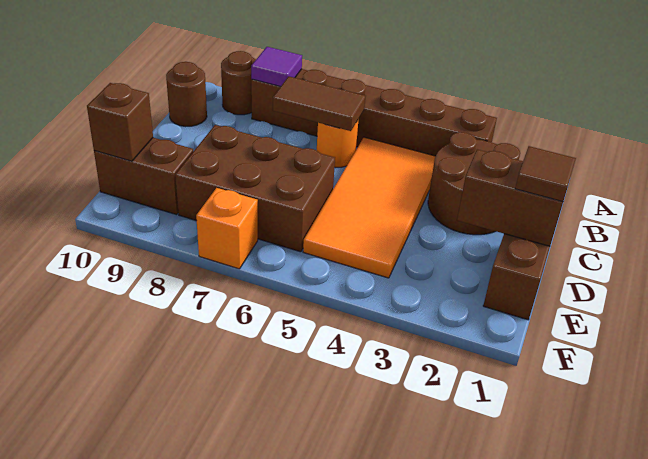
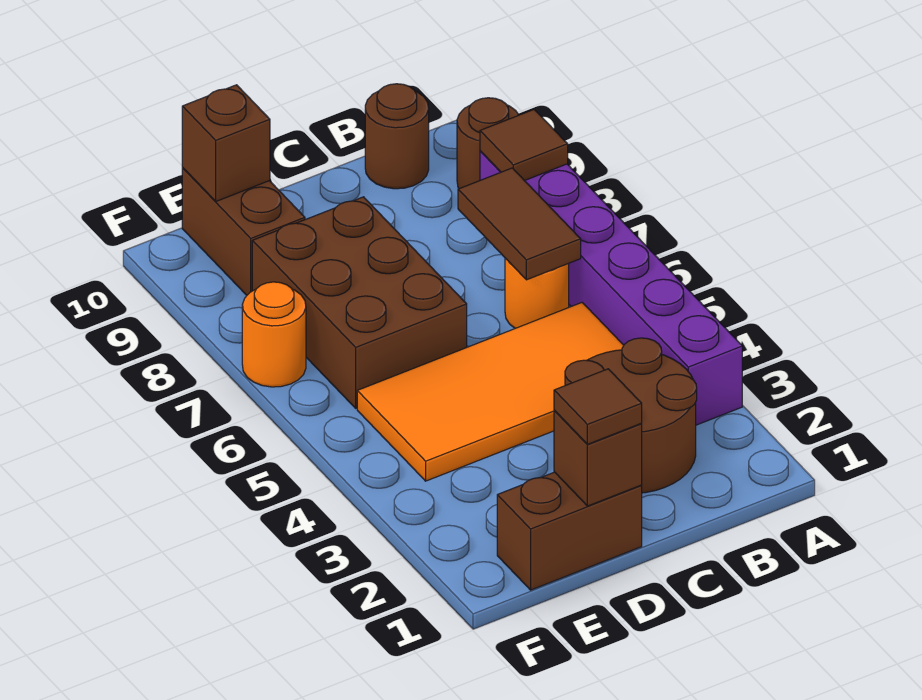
brown 1x6 brick [251,69,497,156] -> purple 1x6 brick [480,151,742,425]
purple 1x1 tile [251,47,302,87] -> brown 1x1 tile [480,110,568,181]
brown 1x2 brick [457,149,563,246] -> brown 1x1 brick [554,410,642,506]
orange 1x1 brick [196,188,258,269] -> orange 1x1 round brick [242,282,306,387]

